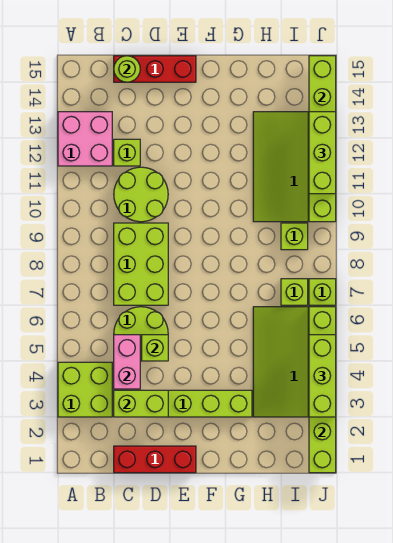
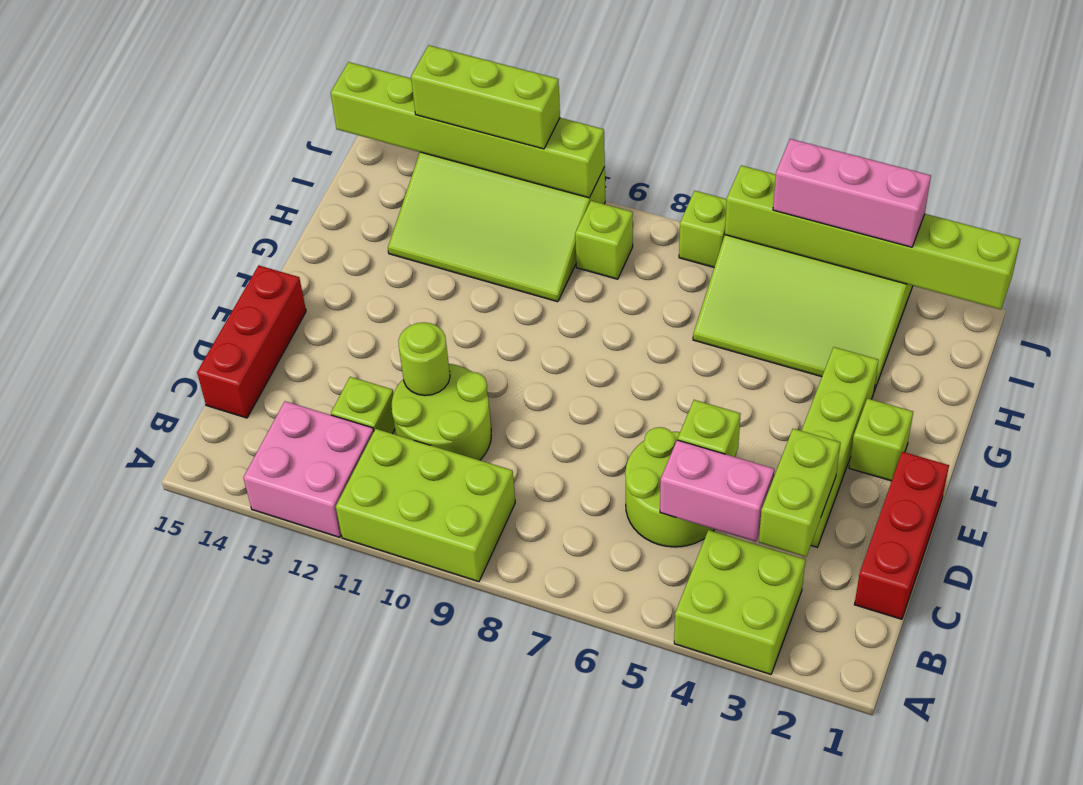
lime 2x3 brick [114,223,168,305] -> lime 2x3 brick moved to [336,429,515,582]
lime 1x1 round brick [114,56,140,82] -> lime 1x1 round brick moved to [398,322,450,396]
lime 1x1 brick [281,279,308,305] -> lime 1x1 brick moved to [849,398,913,481]
lime 1x3 brick [309,335,336,417] -> pink 1x3 brick [773,139,931,247]

